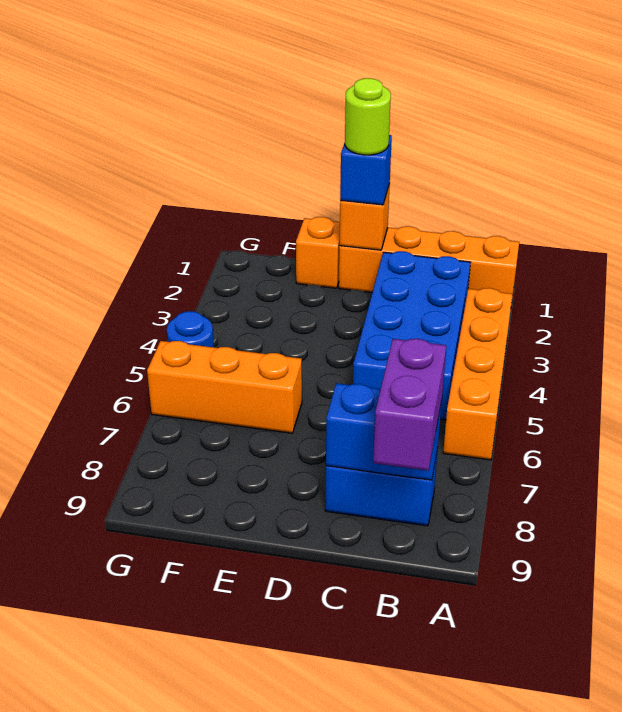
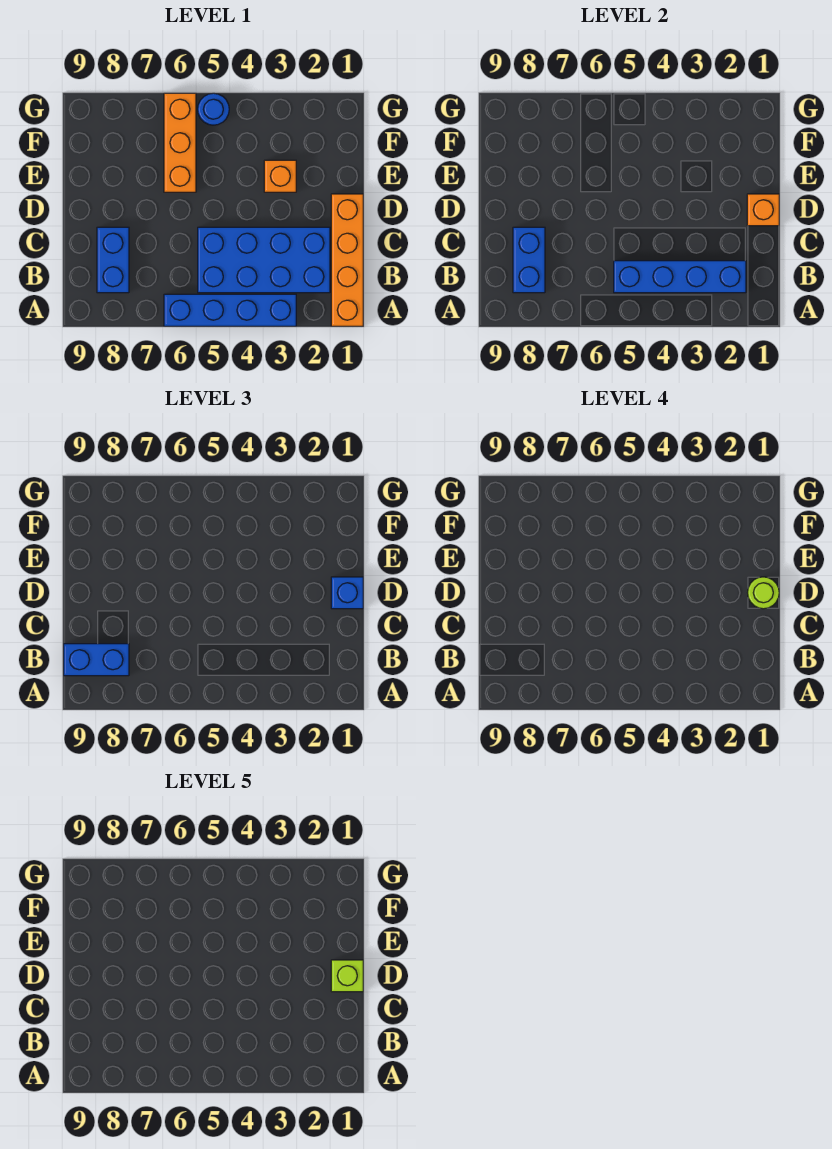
orange 1x4 brick [443,288,513,460] -> blue 1x4 brick [164,294,296,326]
none -> blue 1x4 brick [614,261,746,293]
purple 1x2 brick [373,339,446,471] -> blue 1x2 brick [64,644,129,676]
none -> lime 1x1 brick [331,960,363,992]
orange 1x1 brick [296,217,340,288] -> orange 1x1 brick moved to [264,160,296,192]

